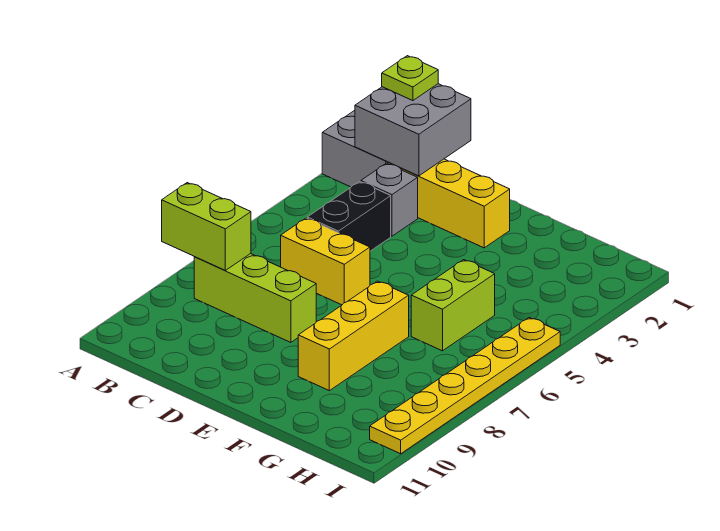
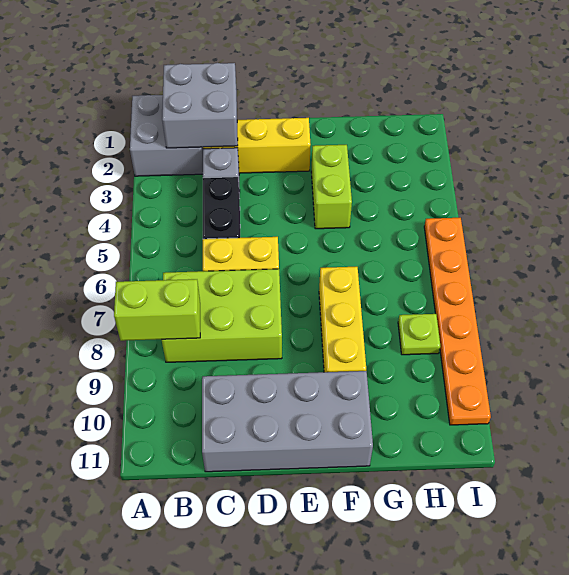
lime 1x1 plate [382,56,438,101] -> lime 1x1 plate moved to [398,314,440,355]
lime 1x3 brick [194,254,316,342] -> lime 2x3 brick [162,269,282,362]
none -> grey 2x4 brick [202,371,373,472]
lime 1x2 brick [411,260,495,351] -> lime 1x2 brick moved to [311,145,352,229]
yellow 1x6 plate [370,318,560,454] -> orange 1x6 plate [424,218,491,425]

